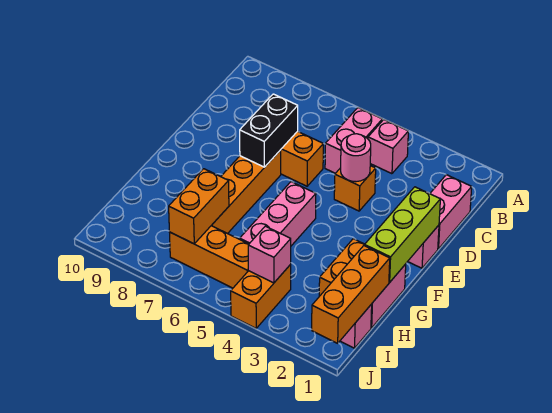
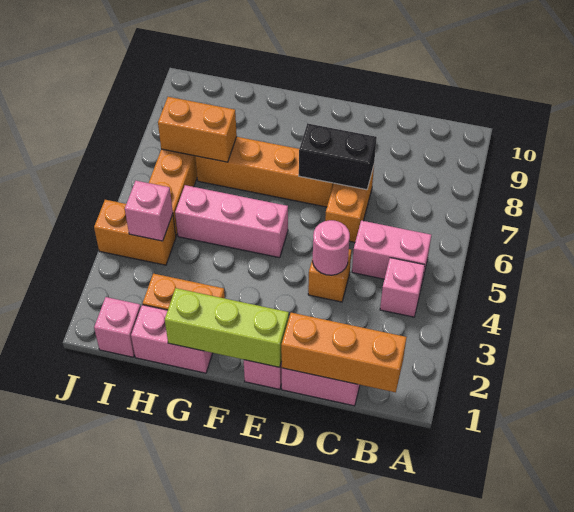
orange 1x3 brick [312,246,390,343] -> orange 1x3 brick moved to [281,313,407,393]

